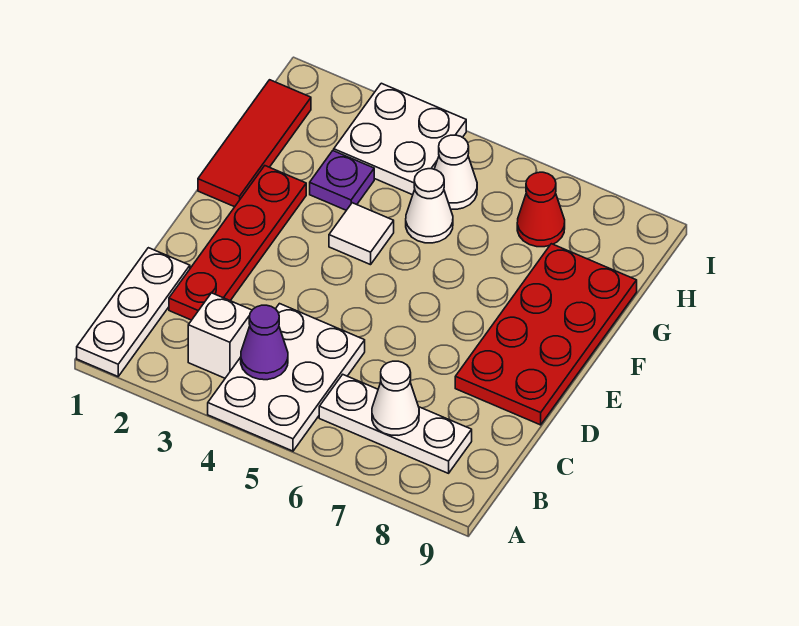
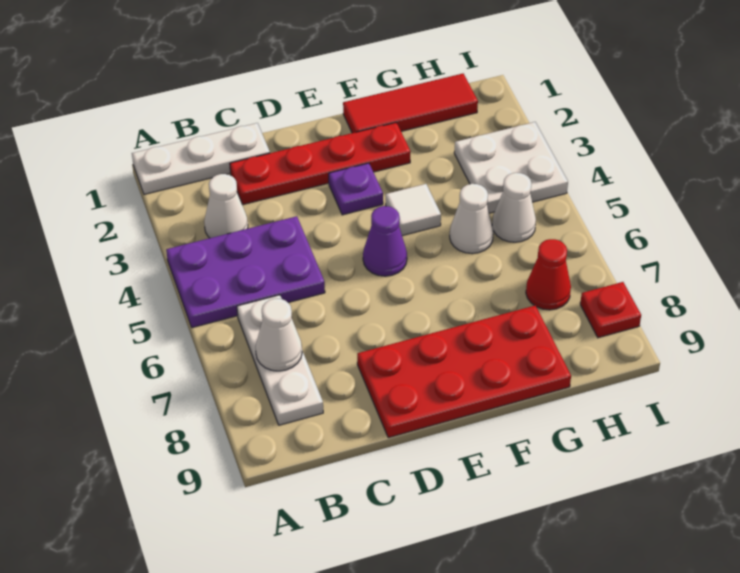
white 2x3 plate [208,304,365,451] -> purple 2x3 plate [166,216,325,328]
white 1x1 brick [188,293,252,378] -> white 1x1 cone [204,174,248,238]
purple 1x1 cone [241,305,288,380] -> purple 1x1 cone moved to [363,206,407,276]
purple 1x1 plate [310,151,374,210] -> purple 1x1 plate moved to [329,163,383,215]
none -> red 1x1 plate [580,282,641,338]

